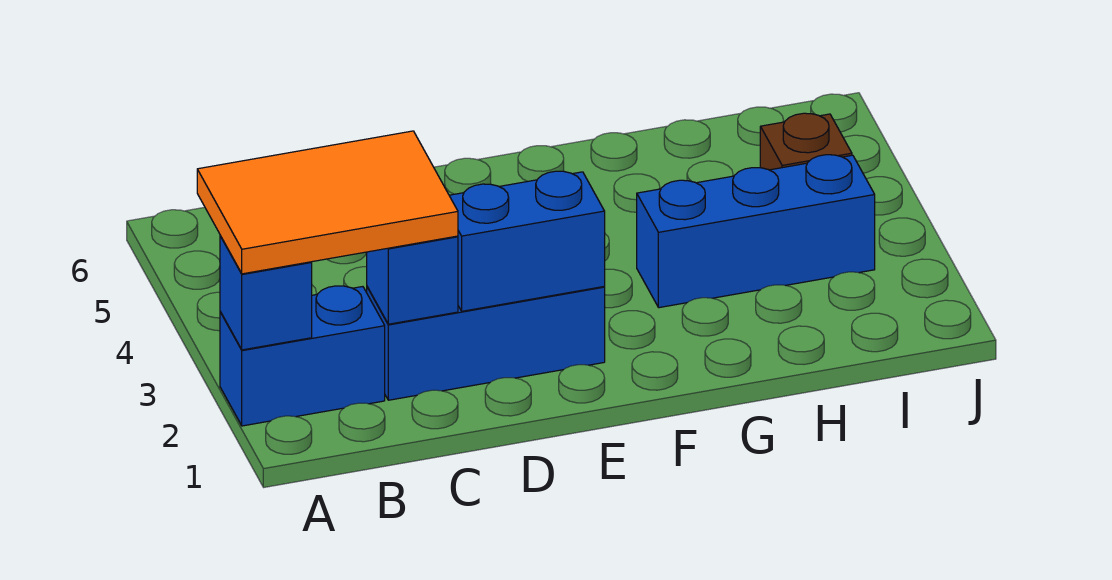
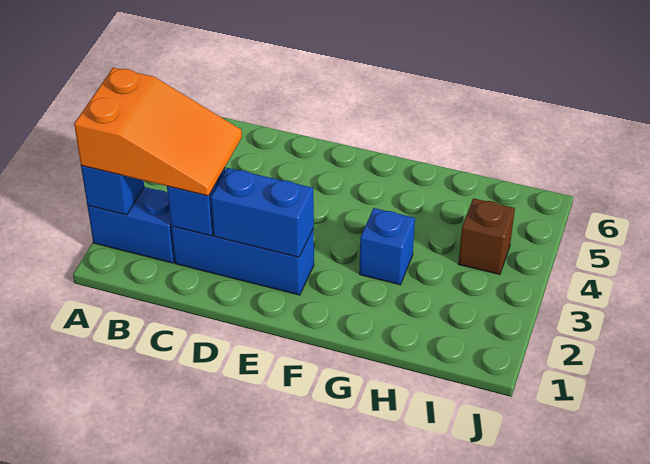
orange 2x3 tile [197,131,458,274] -> orange 2x3 slope [74,68,242,196]
blue 1x3 brick [637,155,875,308] -> blue 1x1 brick [359,208,415,285]

